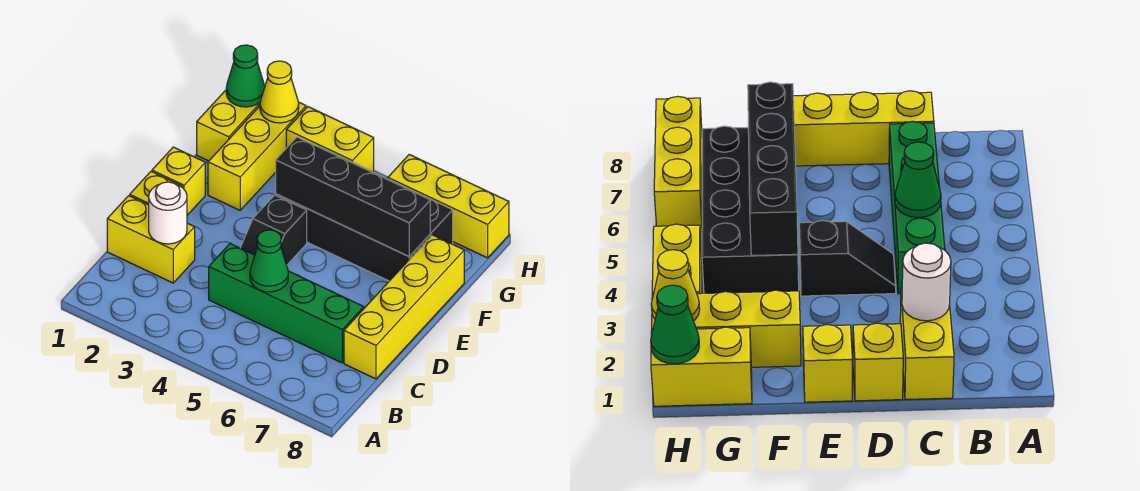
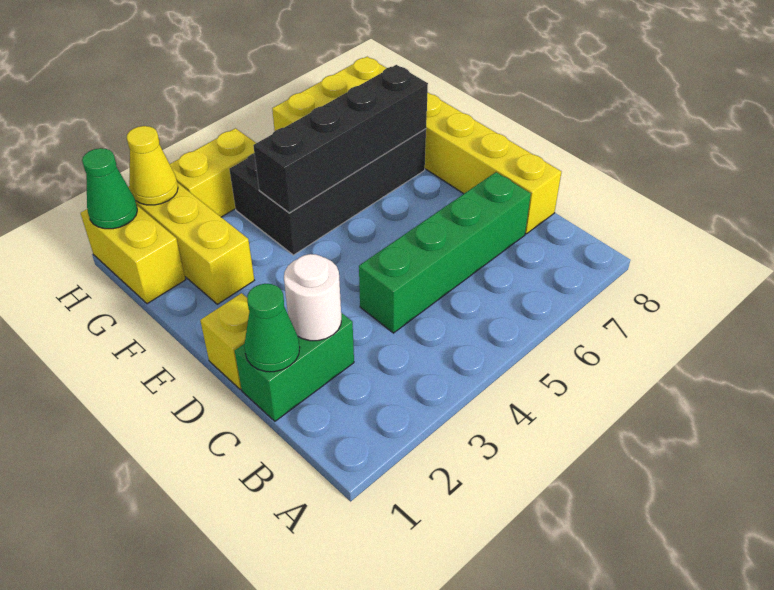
yellow 1x2 brick [107,196,195,283] -> green 1x2 brick [235,313,354,421]
green 1x1 cone [250,230,288,292] -> green 1x1 cone moved to [244,284,300,372]
black 1x2 slope [240,195,307,265] -> none
yellow 1x1 brick [152,147,205,215] -> none

